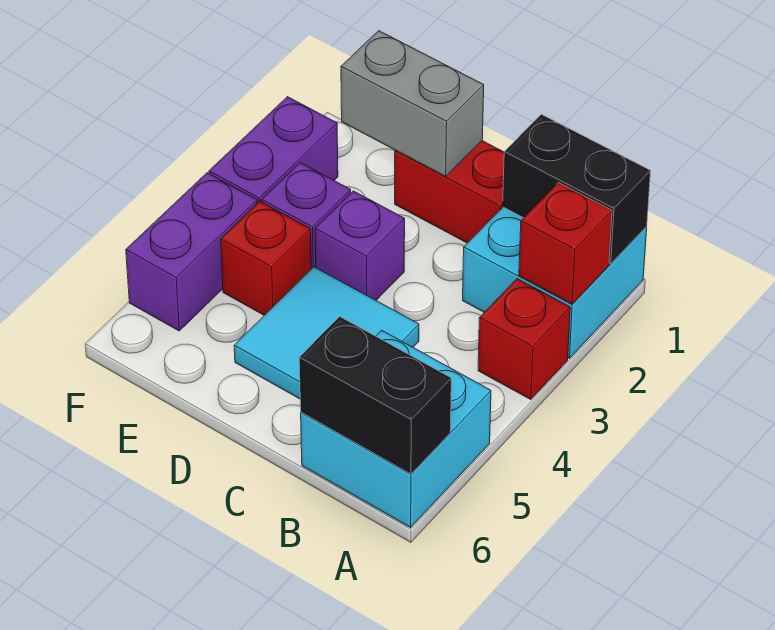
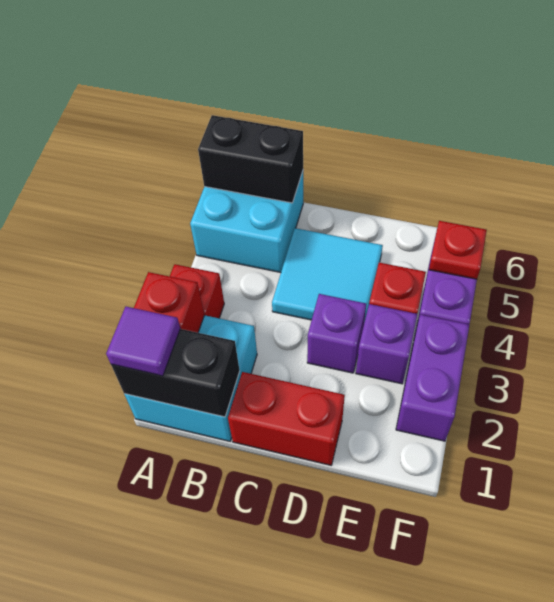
none -> purple 1x1 tile [106,307,180,376]
grey 1x2 brick [341,31,484,176] -> none
none -> red 1x1 plate [429,221,487,279]

